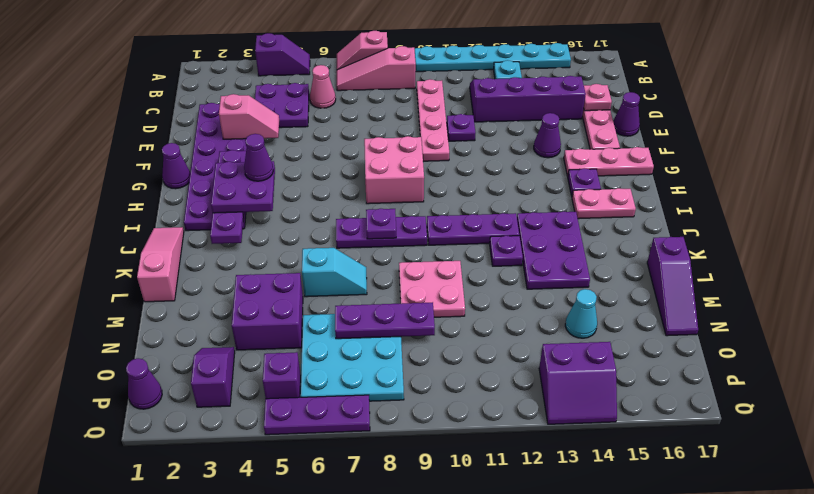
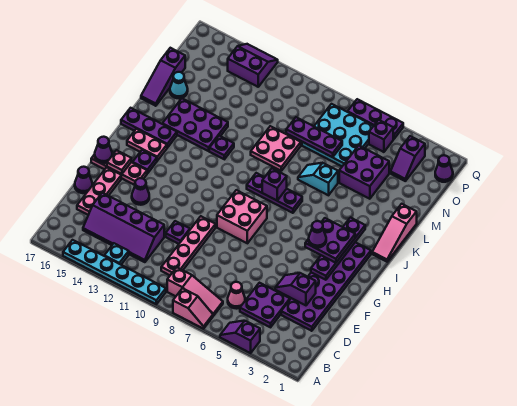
pink 1x1 plate [584,84,612,111] -> pink 1x1 plate moved to [107,150,131,174]
pink 1x2 slope [219,94,279,139] -> purple 1x2 slope [275,273,316,305]
purple 1x1 cone [162,143,190,189] -> purple 1x1 cone moved to [95,137,112,163]
purple 1x1 plate [366,209,396,239] -> purple 1x1 brick [262,168,287,200]
purple 1x3 plate [427,213,519,245] -> purple 1x3 plate moved to [121,108,177,148]
purple 2x3 plate [517,211,590,289] -> purple 2x3 plate turned to [163,99,228,151]
purple 1x3 slope [647,237,698,336] -> purple 1x3 slope turned to [141,48,185,106]
cyan 1x1 cone [565,289,597,338] -> cyan 1x1 cone moved to [170,72,188,99]

